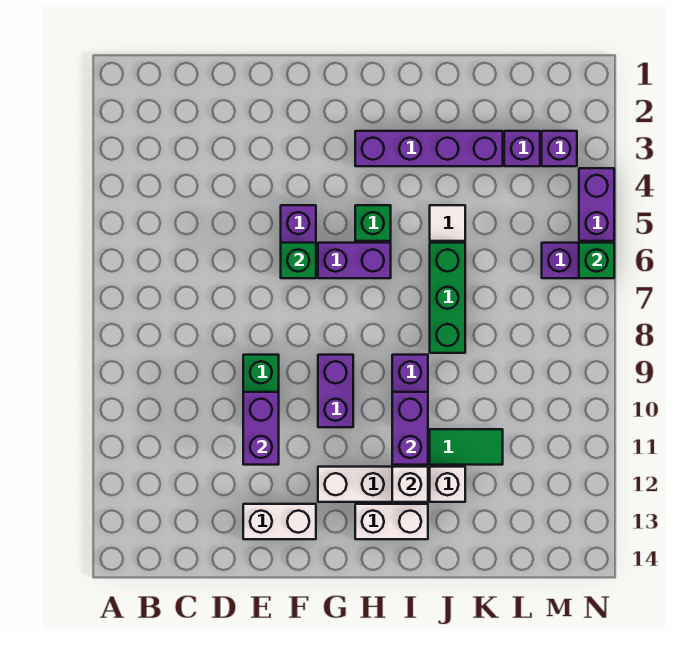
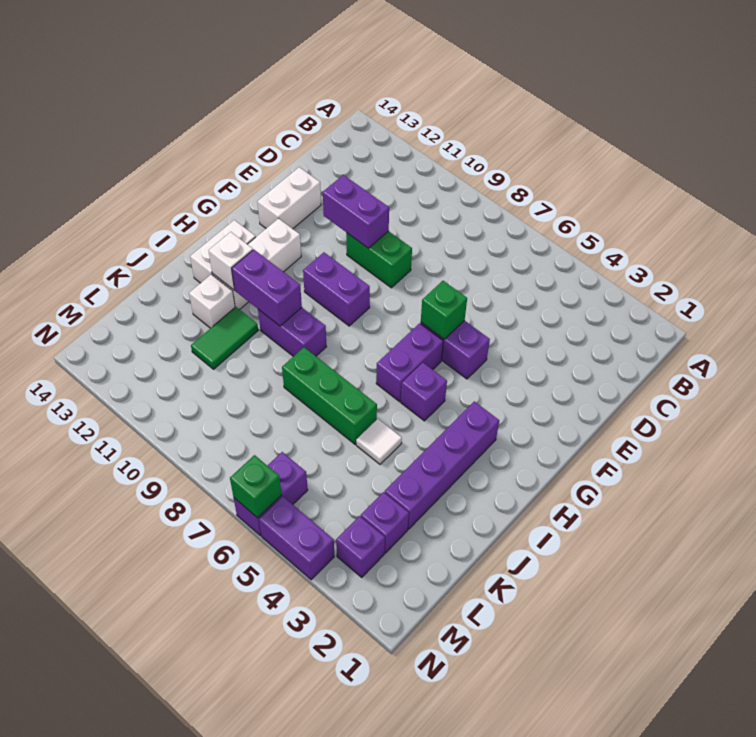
green 1x1 brick [355,205,391,241] -> purple 1x1 brick [401,363,447,421]

